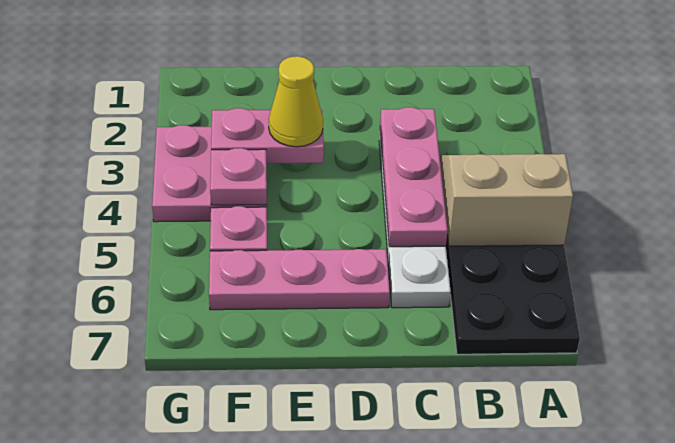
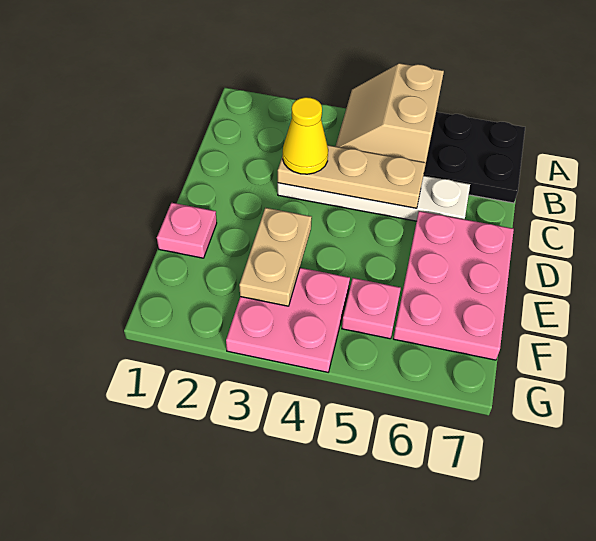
pink 1x3 plate [380,107,448,247] -> tan 1x3 plate [278,145,426,208]
pink 1x3 plate [209,249,390,310] -> pink 2x3 plate [393,211,514,360]
pink 1x2 plate [211,108,324,163] -> tan 1x2 plate [239,208,312,306]
yellow 1x1 cone [269,56,323,147] -> yellow 1x1 cone moved to [283,97,328,174]
pink 1x1 plate [210,148,267,205] -> pink 1x1 plate moved to [157,203,217,258]

